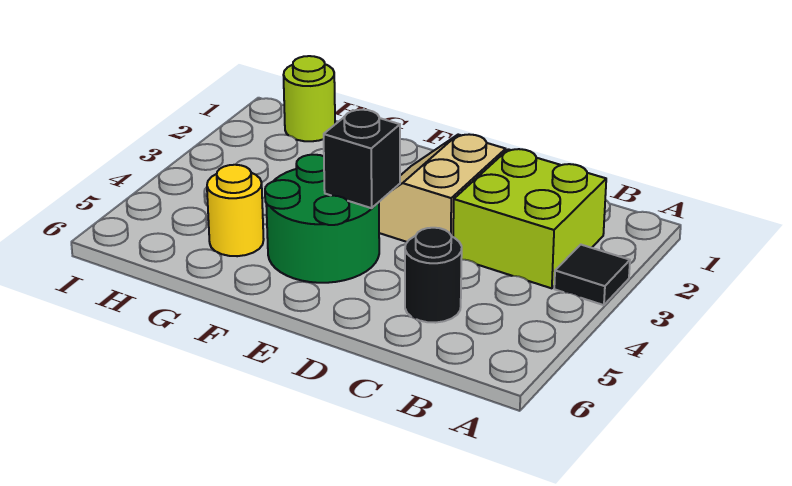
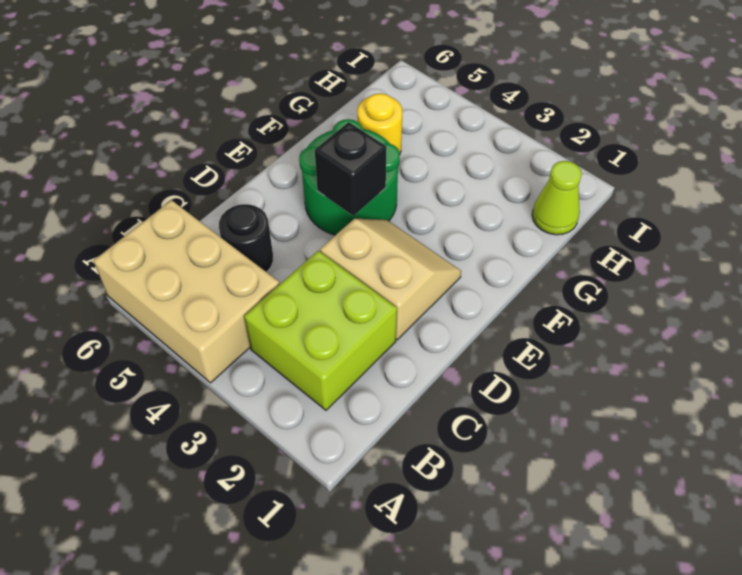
black 1x1 tile [554,245,630,305] -> none
none -> tan 2x3 brick [93,200,280,383]
lime 1x1 round brick [284,56,335,141] -> lime 1x1 cone [532,161,582,235]

